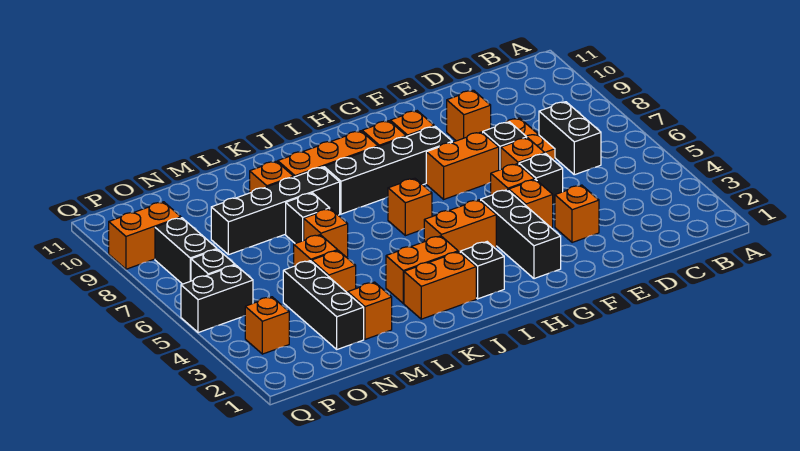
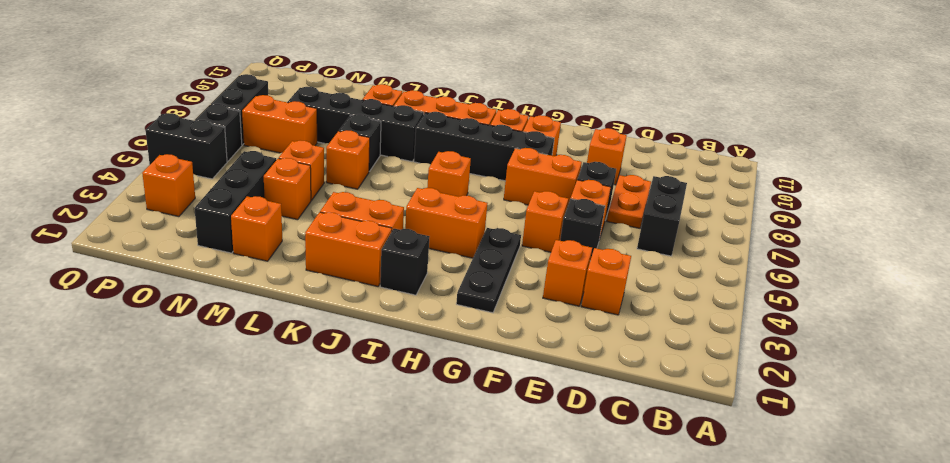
orange 1x1 brick [509,180,553,228] -> orange 1x1 brick moved to [581,248,631,315]
black 1x3 brick [481,190,561,279] -> black 1x3 plate [456,228,521,313]
orange 1x2 brick [109,202,181,269] -> orange 1x2 brick moved to [242,95,317,153]

